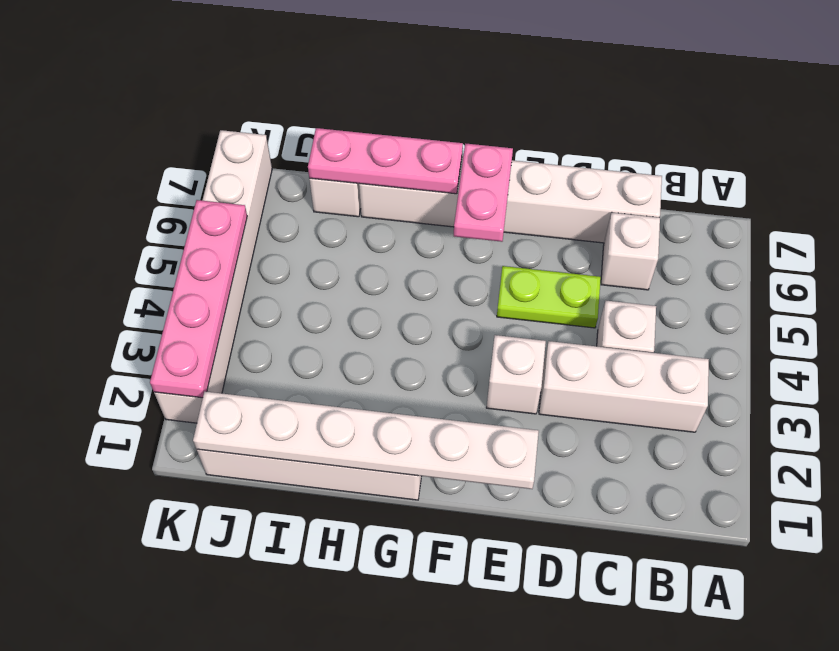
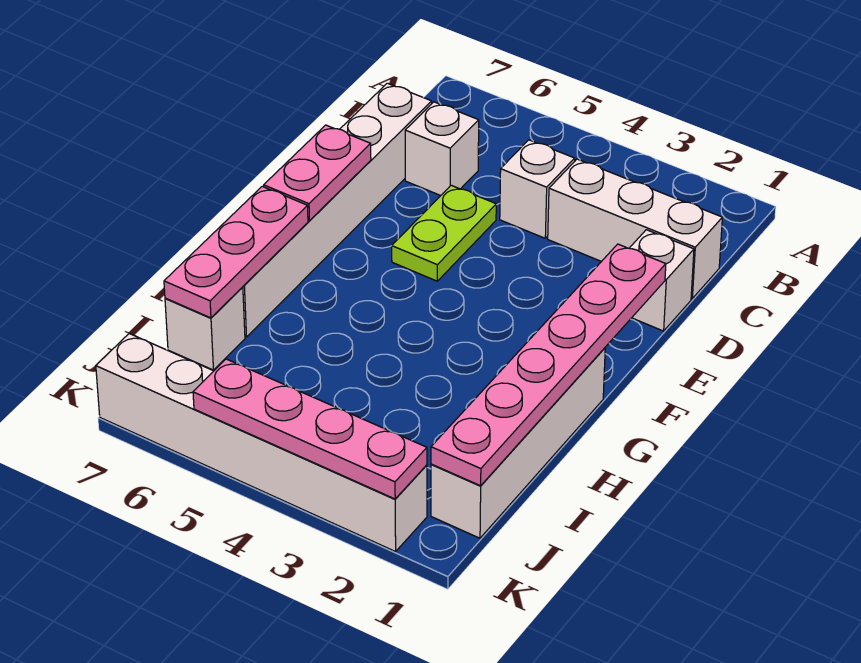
white 1x3 brick [539,341,709,432] -> white 1x3 brick turned to [548,159,722,298]
white 1x6 plate [193,392,539,489] -> pink 1x6 plate [431,244,666,486]
white 1x1 brick [486,335,546,414] -> white 1x1 brick moved to [629,230,694,331]
pink 1x2 plate [454,143,513,242] -> pink 1x2 plate turned to [264,125,371,221]

